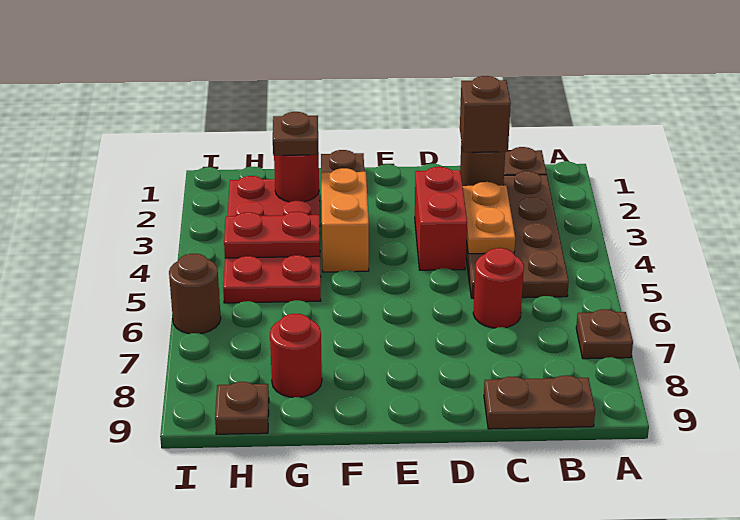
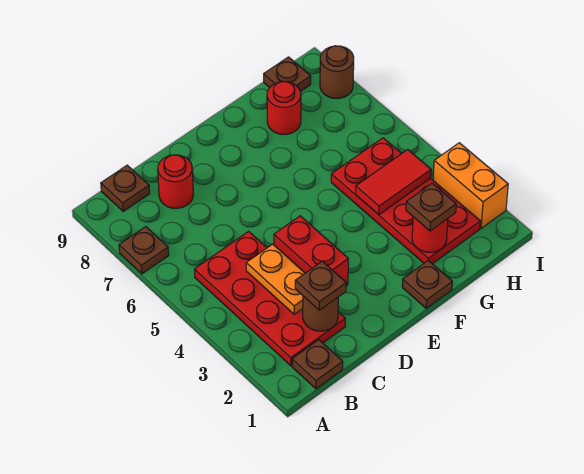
brown 2x4 plate [466,171,569,298] -> red 2x4 plate [195,231,345,366]
brown 1x2 plate [484,375,595,429] -> brown 1x1 plate [101,165,150,211]
brown 1x1 brick [460,76,511,152] -> brown 1x1 plate [295,261,346,310]
red 1x1 round brick [473,248,524,328] -> red 1x1 round brick moved to [158,155,193,208]
orange 1x2 brick [321,168,369,272] -> orange 1x2 brick moved to [433,143,508,228]
red 1x2 plate [224,211,320,258] -> red 1x2 tile [356,150,431,215]
brown 1x1 round brick [169,254,221,334] -> brown 1x1 round brick moved to [320,46,354,99]

